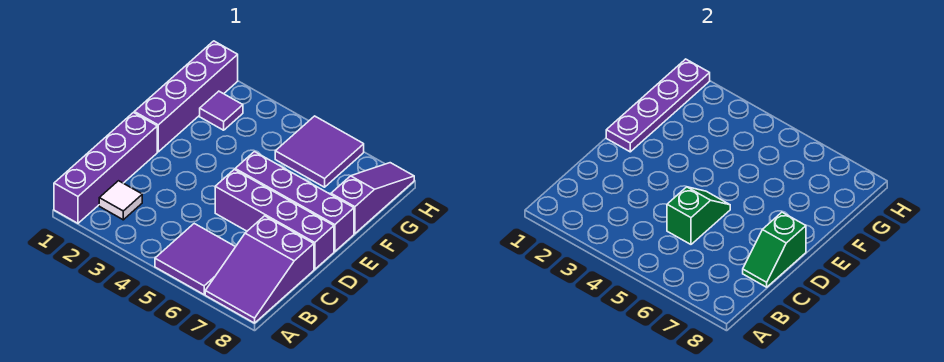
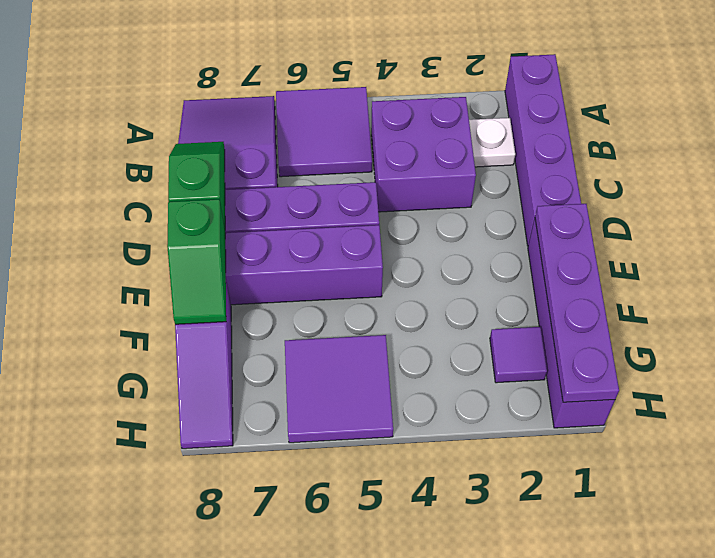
white 1x1 tile [99,181,142,220] -> white 1x1 plate [469,118,515,167]
none -> purple 2x2 brick [371,97,476,212]
green 1x2 slope [667,187,730,244] -> green 1x2 slope moved to [167,199,226,324]

